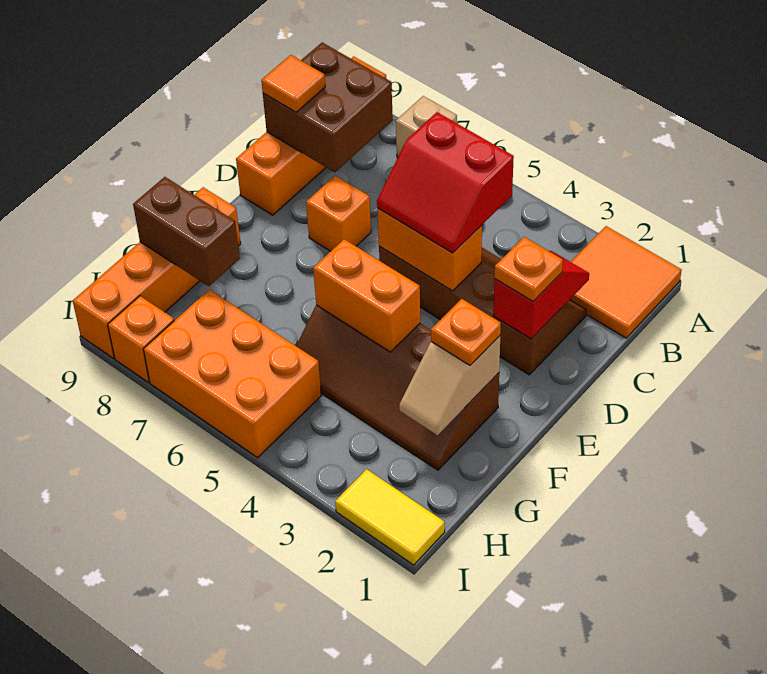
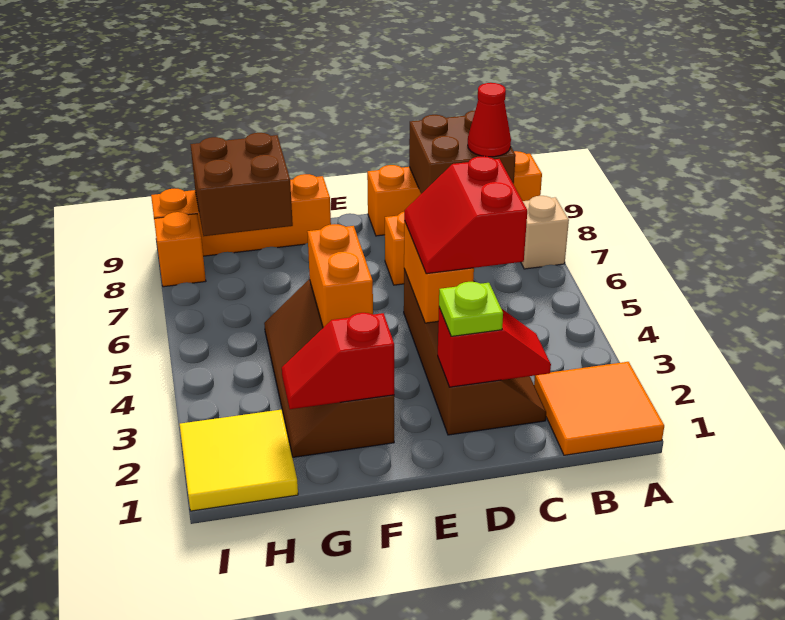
none -> red 1x1 cone [468,83,511,157]
orange 1x1 tile [261,55,325,112] -> none
orange 1x1 plate [495,237,563,301] -> lime 1x1 plate [439,282,503,336]
tan 1x2 slope [399,336,500,435] -> red 1x2 slope [282,313,394,409]
orange 1x1 plate [431,299,501,366] -> none
brown 1x2 brick [133,177,240,286] -> brown 2x2 brick [190,133,293,236]
orange 2x3 brick [143,290,321,458] -> none
yellow 1x2 tile [335,469,445,565] -> yellow 2x2 tile [180,410,298,511]

